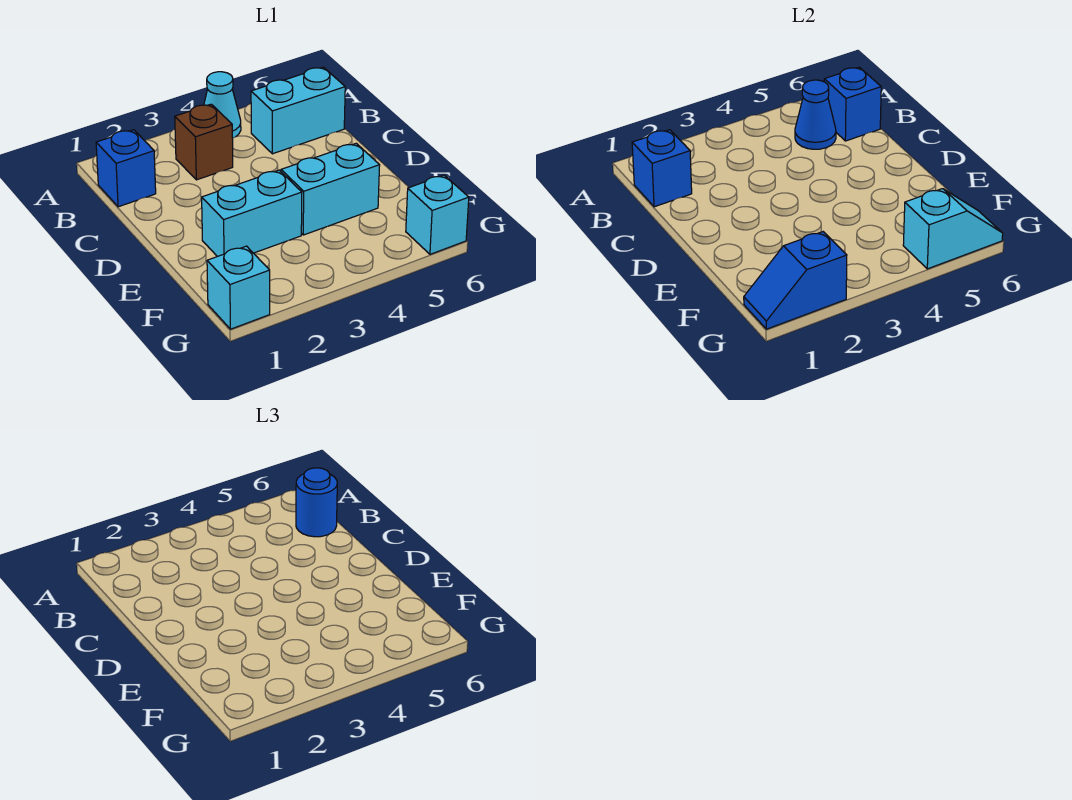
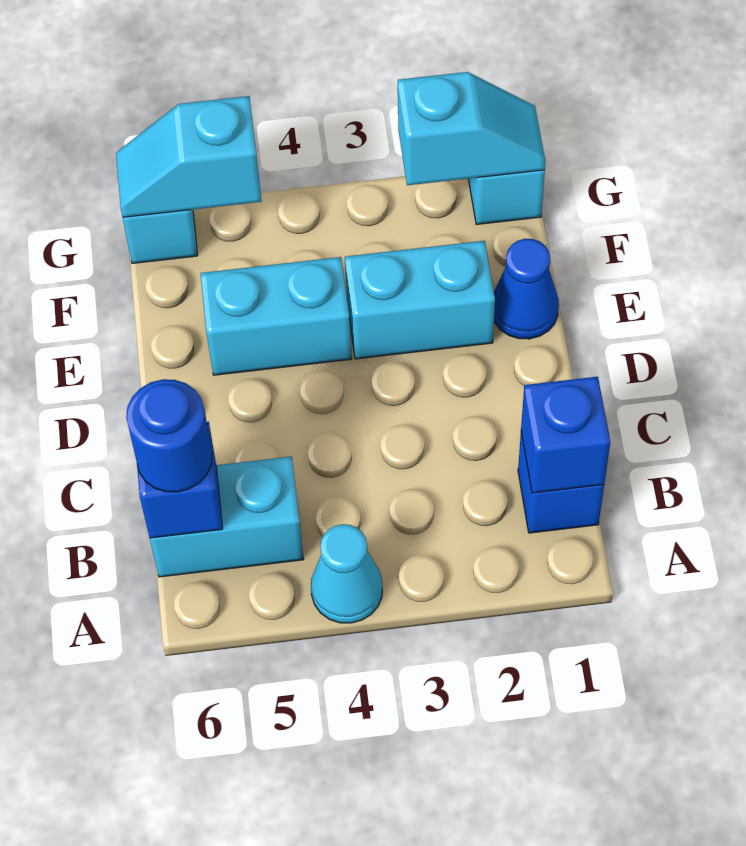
brown 1x1 brick [175,104,233,180] -> none
blue 1x1 cone [795,80,836,149] -> blue 1x1 cone moved to [494,239,559,339]
blue 1x2 slope [744,232,847,329] -> cyan 1x2 slope [398,72,545,185]

